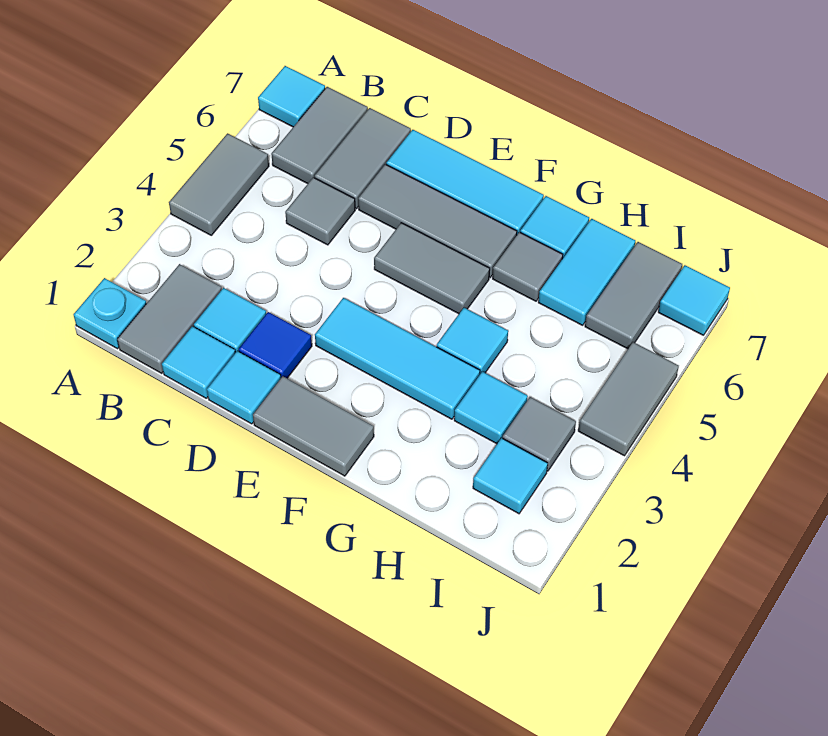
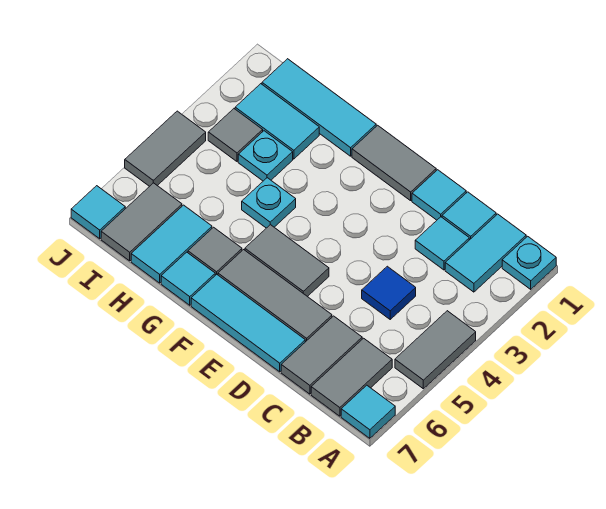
grey 1x2 tile [117,264,222,373] -> cyan 1x2 tile [445,214,526,292]
grey 1x1 tile [285,178,355,245] -> none
blue 1x1 tile [239,312,312,378] -> blue 1x1 tile moved to [362,266,416,319]
cyan 1x3 tile [315,298,480,419] -> cyan 1x3 tile moved to [262,59,376,156]
cyan 1x1 tile [437,308,508,374] -> cyan 1x1 plate [242,178,296,228]
cyan 1x1 tile [454,372,528,444] -> cyan 1x1 plate [238,131,293,181]
cyan 1x1 tile [473,438,548,514] -> cyan 1x2 tile [235,84,319,159]

